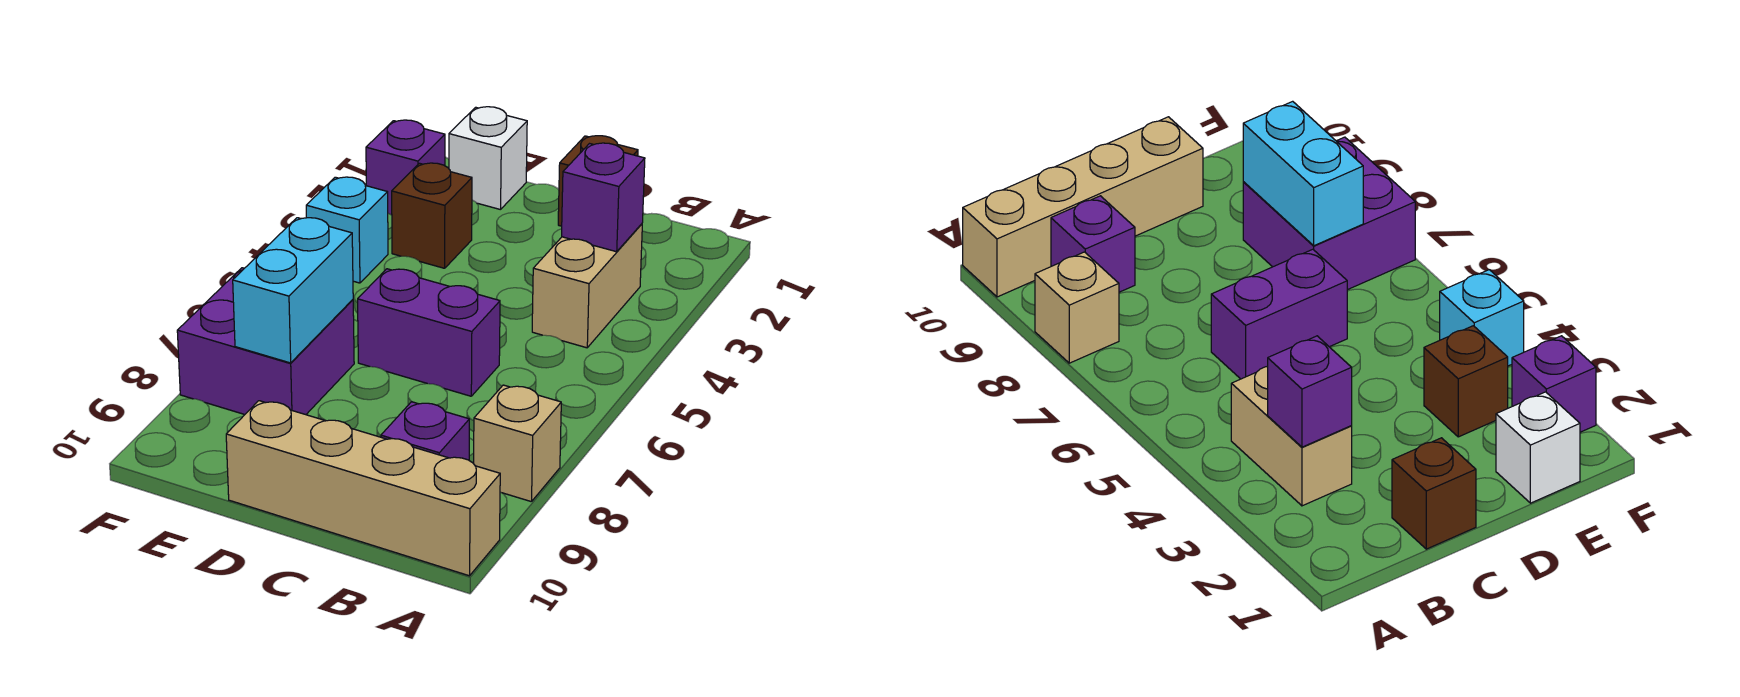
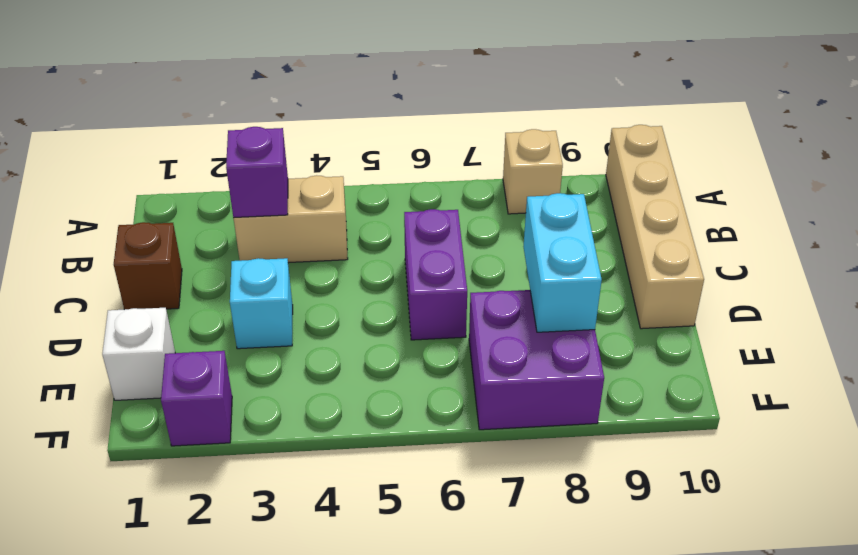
purple 1x1 brick [381,402,469,460] -> none
brown 1x1 brick [392,163,472,268] -> none
cyan 1x2 brick [233,218,353,363] -> cyan 1x2 brick turned to [523,193,602,332]
cyan 1x1 brick [306,177,388,283] -> cyan 1x1 brick moved to [230,258,293,349]

